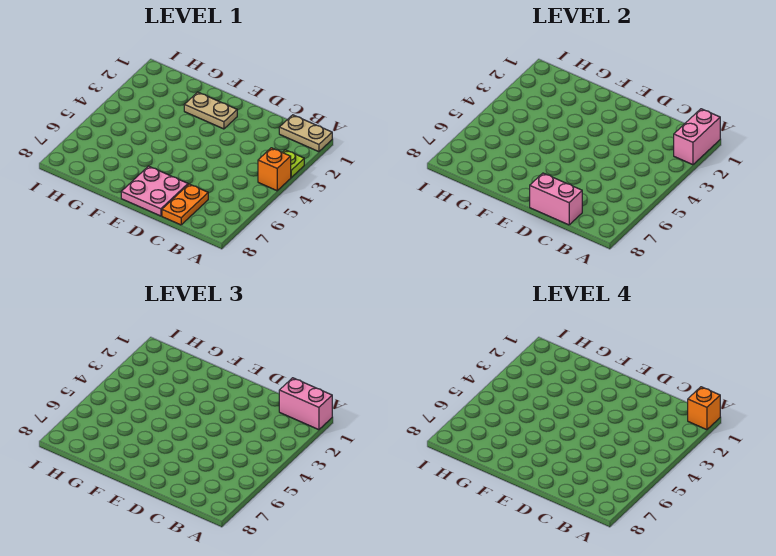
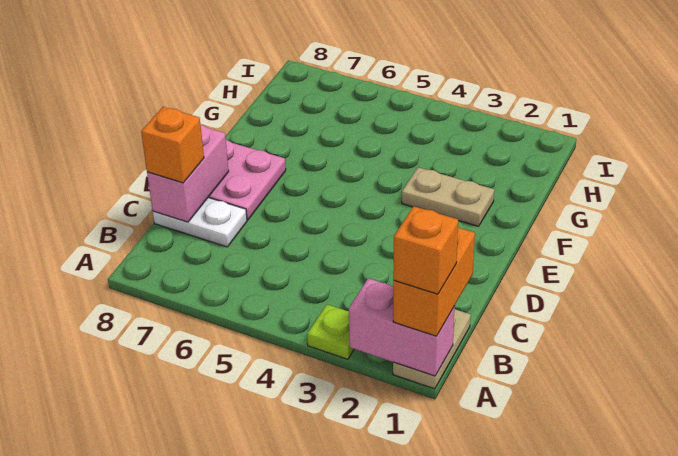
pink 1x2 brick [279,378,332,430] -> orange 1x2 brick [393,228,475,336]
orange 1x1 brick [258,148,291,191] -> orange 1x1 brick moved to [141,107,204,183]
orange 1x2 plate [162,184,208,225] -> white 1x2 plate [153,198,247,247]
tan 1x2 plate [184,92,237,129] -> tan 1x2 plate turned to [402,167,494,226]

